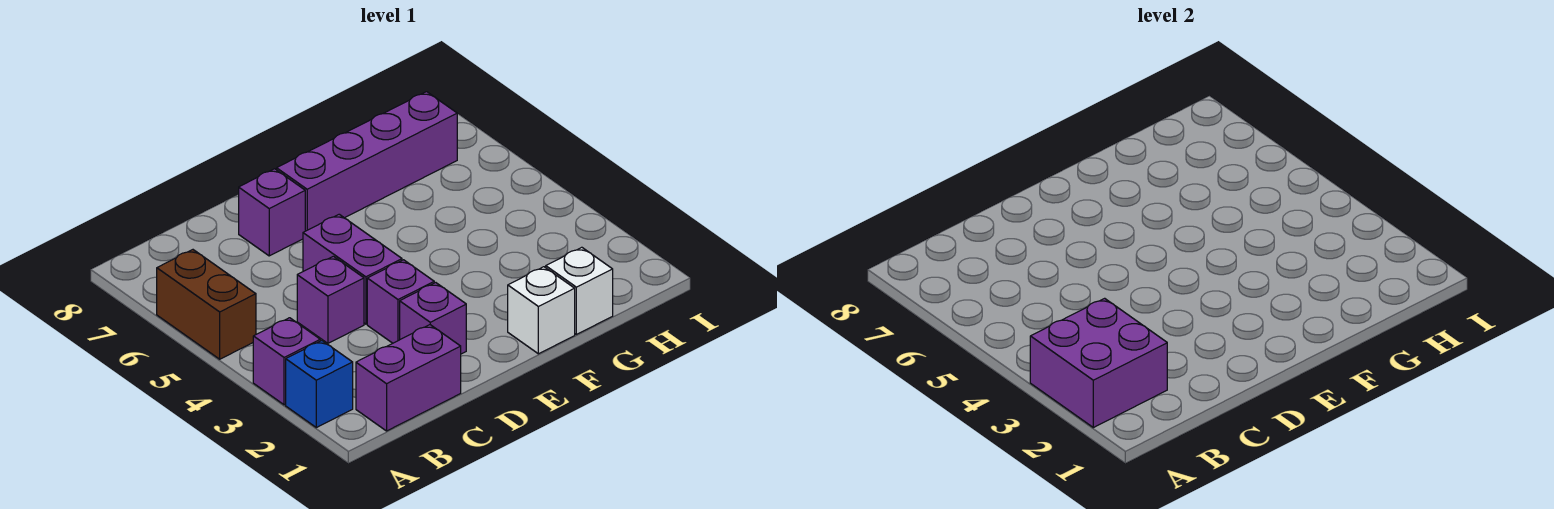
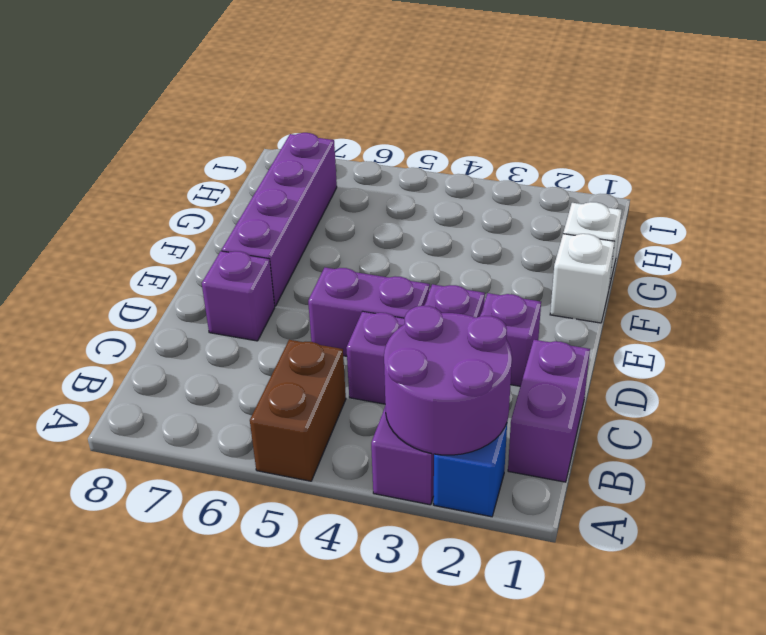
purple 2x2 brick [1030,298,1167,428] -> purple 2x2 round brick [384,306,512,455]
brown 1x2 brick [157,250,256,359] -> brown 1x2 brick turned to [250,340,346,481]

